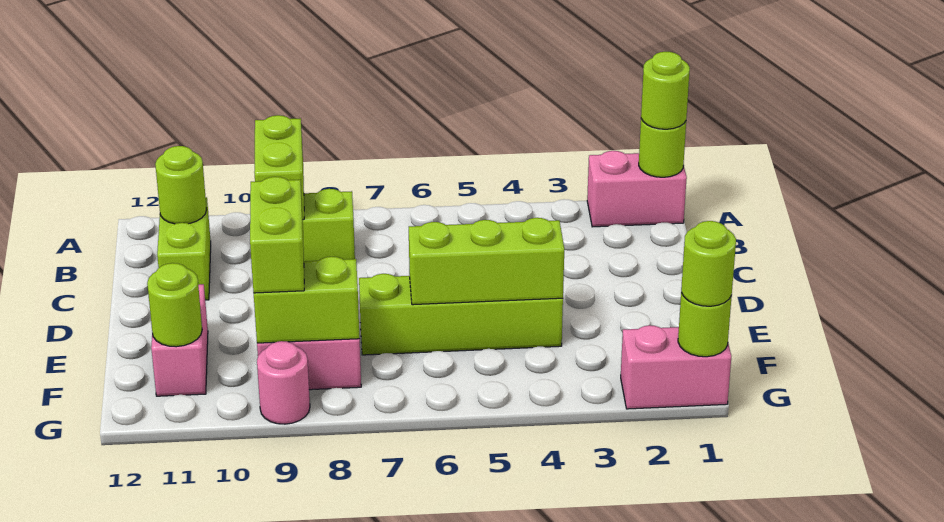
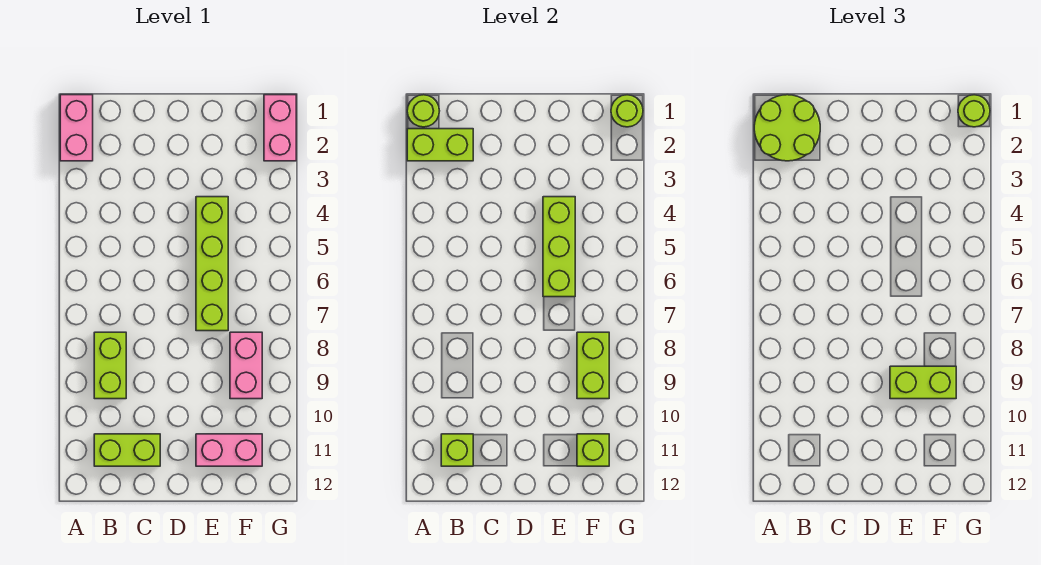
lime 1x1 round brick [641,52,690,129] -> lime 2x2 round brick [754,95,820,161]
lime 1x2 brick [254,115,304,220] -> lime 1x2 brick moved to [407,129,473,161]
lime 1x1 round brick [155,146,207,224] -> lime 1x1 brick [441,434,473,466]
lime 1x1 round brick [147,263,202,347] -> lime 1x1 brick [577,434,609,466]
pink 1x1 round brick [257,341,310,424] -> none

